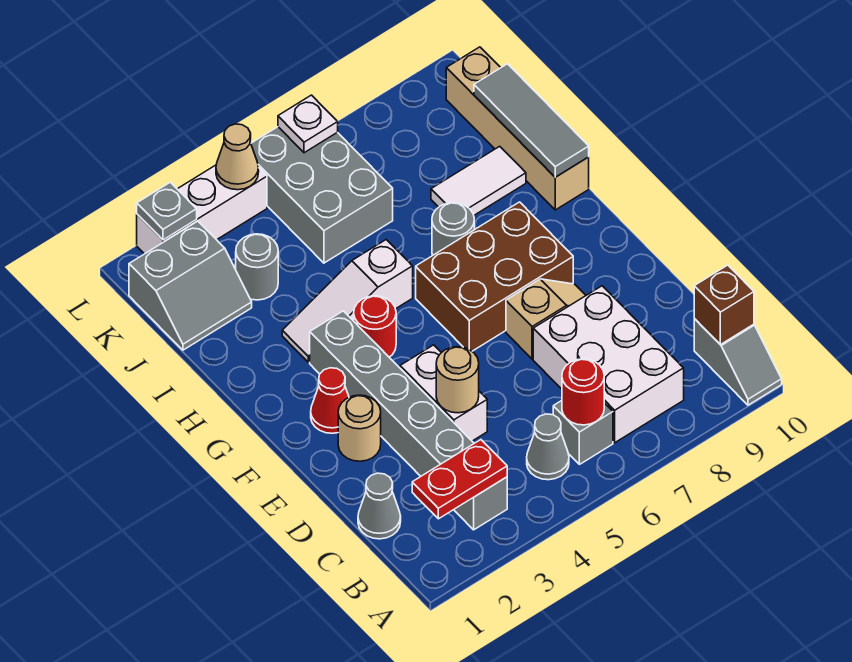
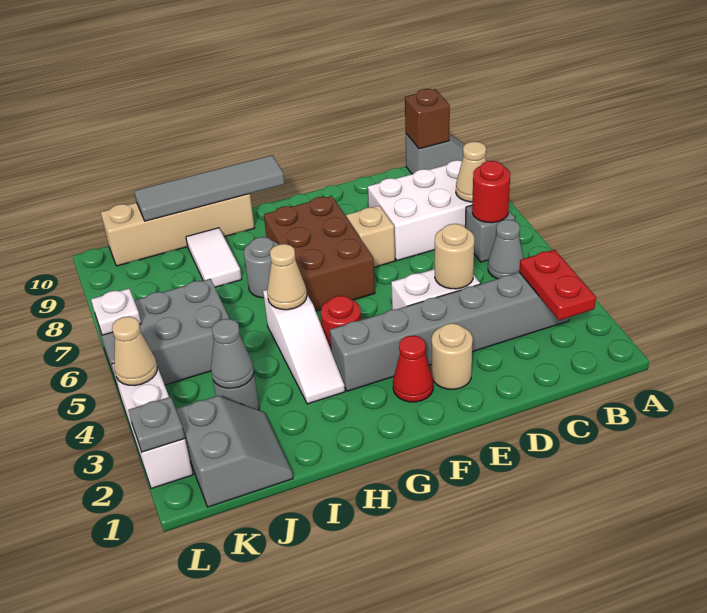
none -> tan 1x1 cone [456,142,486,202]
grey 1x1 cone [358,473,401,539] -> grey 1x1 cone moved to [211,319,254,388]
none -> tan 1x1 cone [267,244,307,310]
grey 1x3 tile [474,64,589,177] -> grey 1x4 tile [134,155,284,221]

